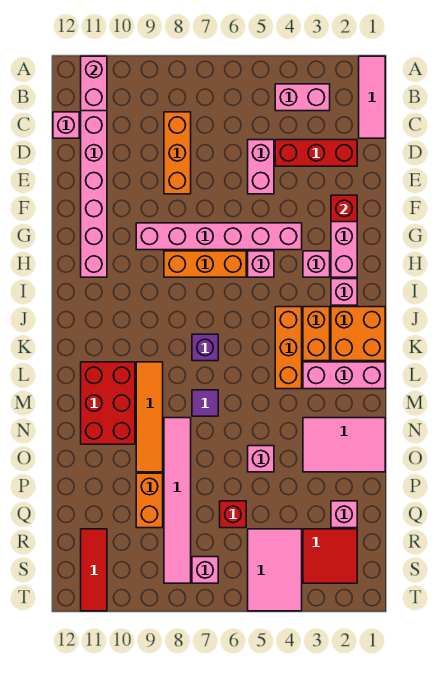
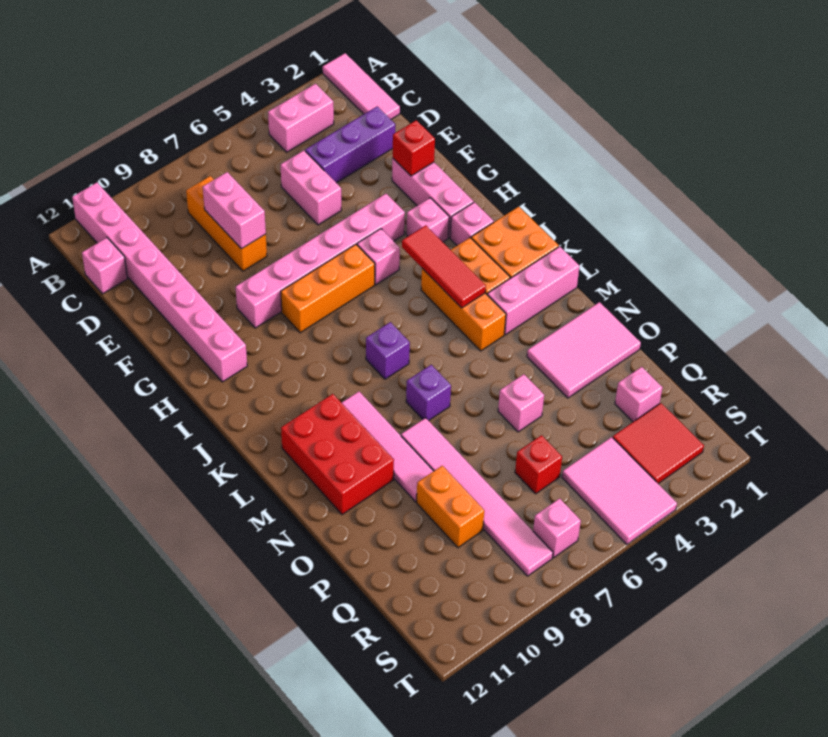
pink 1x2 brick [81,56,107,111] -> pink 1x2 brick moved to [203,172,266,249]
red 1x3 brick [275,140,357,166] -> purple 1x3 brick [305,106,395,183]
orange 1x4 tile [136,362,163,472] -> pink 1x4 tile [342,392,433,502]
purple 1x1 tile [192,390,218,416] -> purple 1x1 brick [406,365,451,421]
red 1x3 tile [81,529,107,611] -> red 1x3 tile moved to [402,225,486,308]

